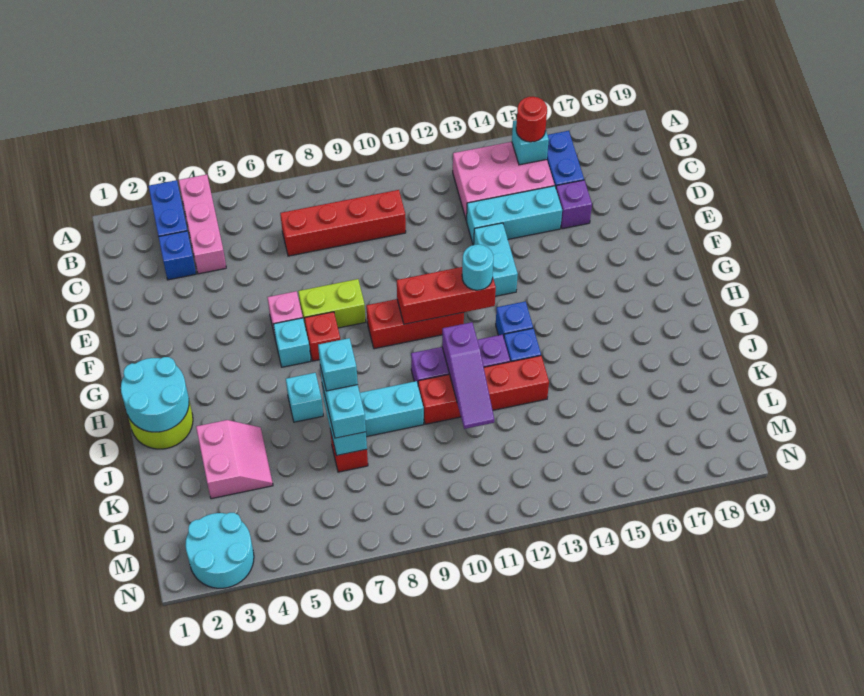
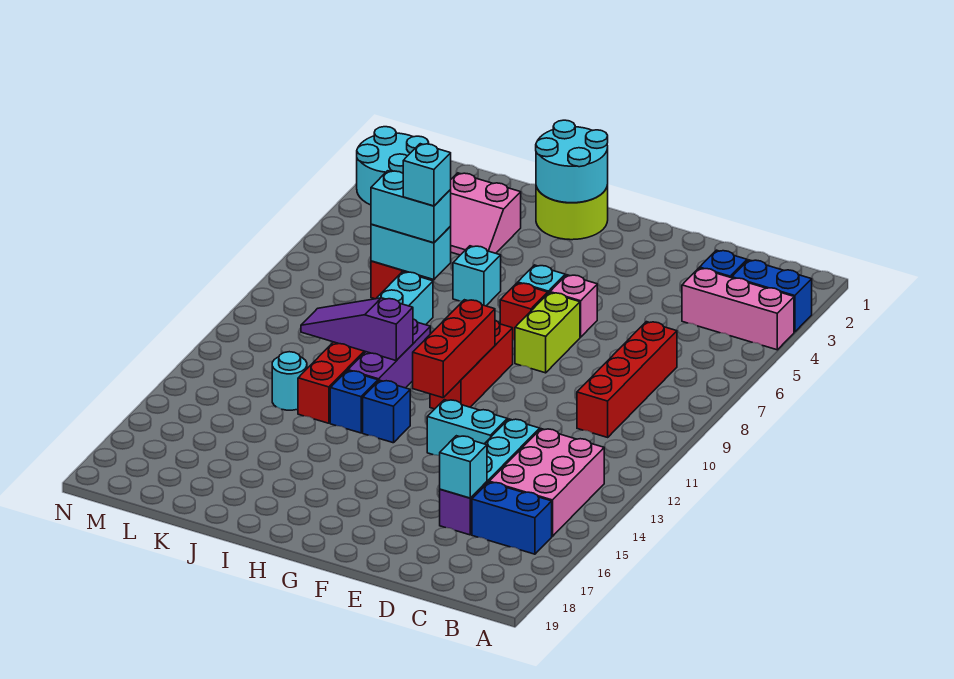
cyan 1x1 brick [512,120,549,165] -> cyan 1x1 brick moved to [440,436,487,498]
red 1x1 round brick [516,97,547,142] -> none
cyan 1x1 round brick [462,244,493,290] -> cyan 1x1 round brick moved to [272,352,307,410]

